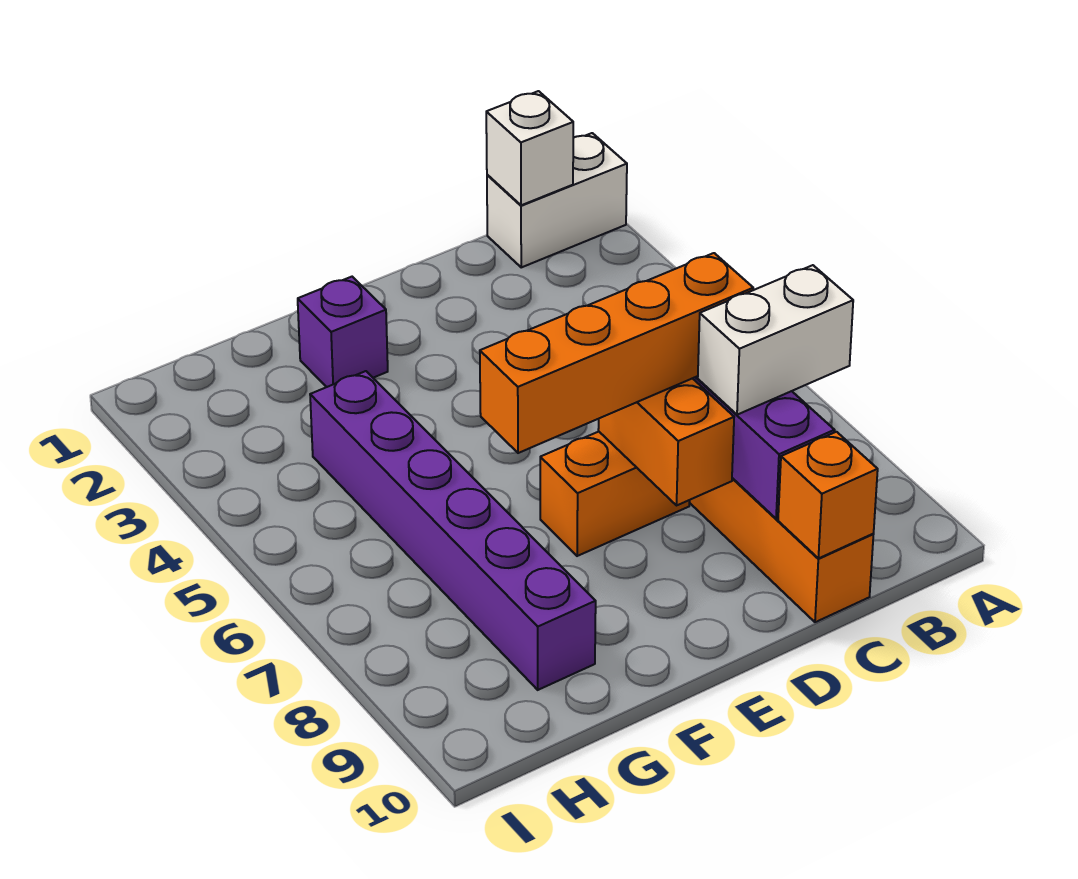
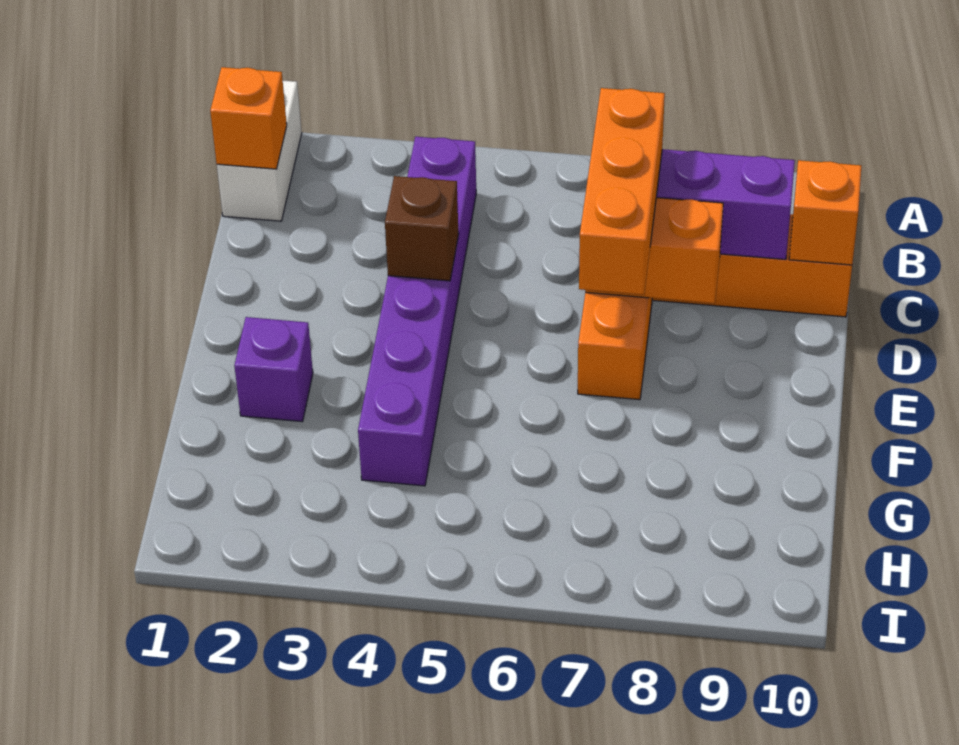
white 1x1 brick [486,91,573,205] -> orange 1x1 brick [210,67,287,169]
white 1x2 brick [698,265,853,415] -> none
orange 1x4 brick [480,253,753,453] -> orange 1x3 brick [579,88,665,295]
none -> brown 1x1 brick [385,176,459,281]
purple 1x6 brick [310,371,596,690] -> purple 1x6 brick turned to [358,137,476,486]

